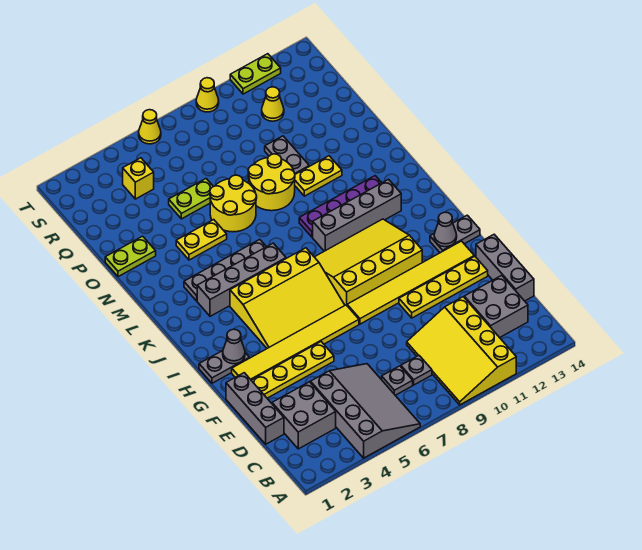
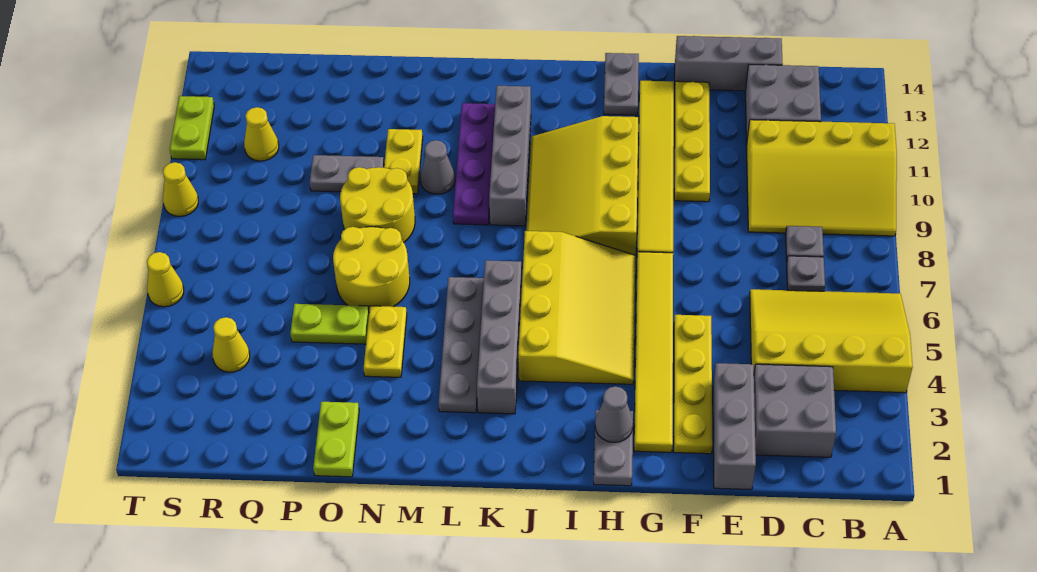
grey 3x4 slope [311,364,420,458] -> yellow 3x4 slope [750,289,913,393]
grey 1x3 brick [226,373,284,444] -> grey 1x3 brick turned to [713,363,756,490]
grey 1x1 cone [434,212,457,247] -> grey 1x1 cone moved to [420,140,455,194]
lime 1x2 plate [169,179,213,219] -> lime 1x2 plate turned to [290,304,369,344]
yellow 1x1 brick [123,158,154,199] -> yellow 1x1 cone [212,317,250,372]

